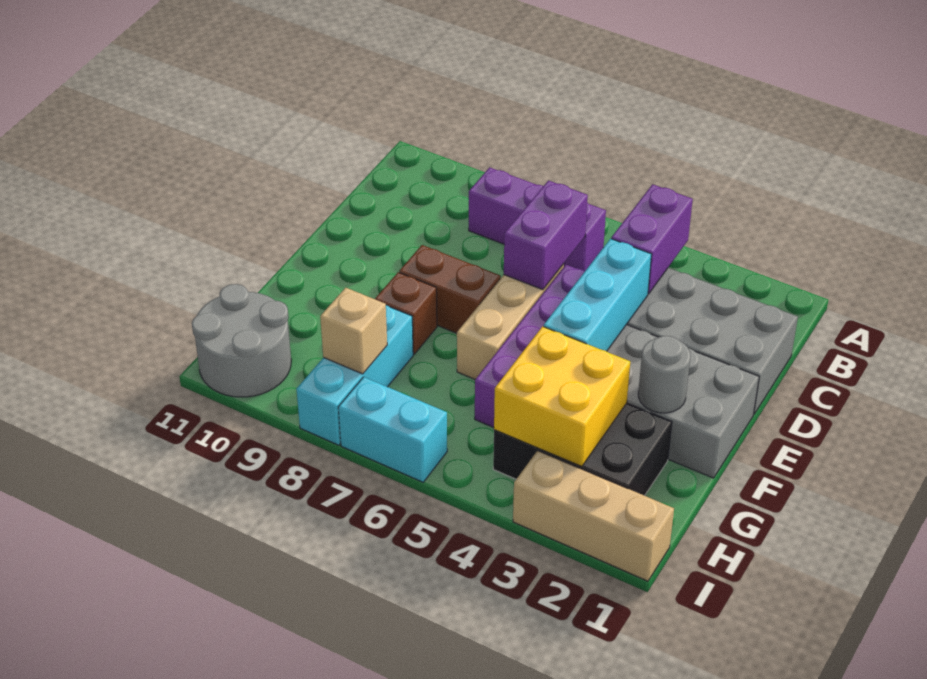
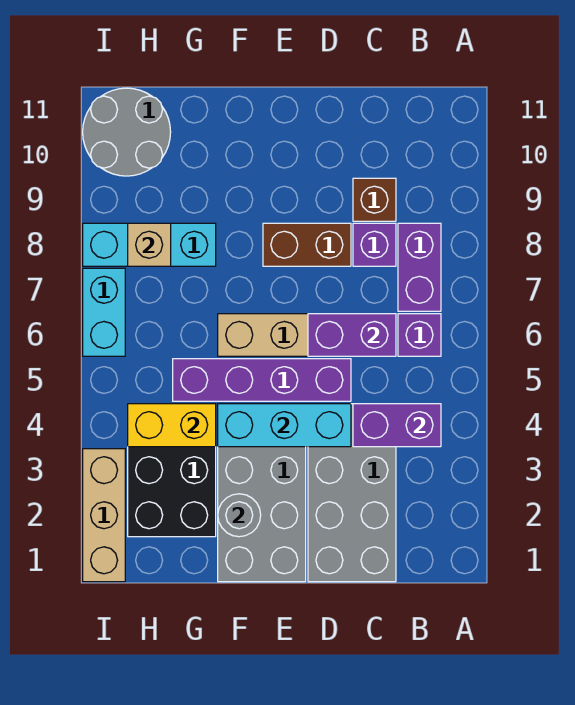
none -> purple 1x1 brick [353,223,396,266]
brown 1x2 brick [399,245,501,333] -> brown 1x2 brick turned to [263,223,351,266]
brown 1x1 brick [375,272,437,354] -> brown 1x1 brick moved to [353,178,396,221]
yellow 2x2 brick [494,326,630,466] -> yellow 1x2 brick [128,404,216,447]

